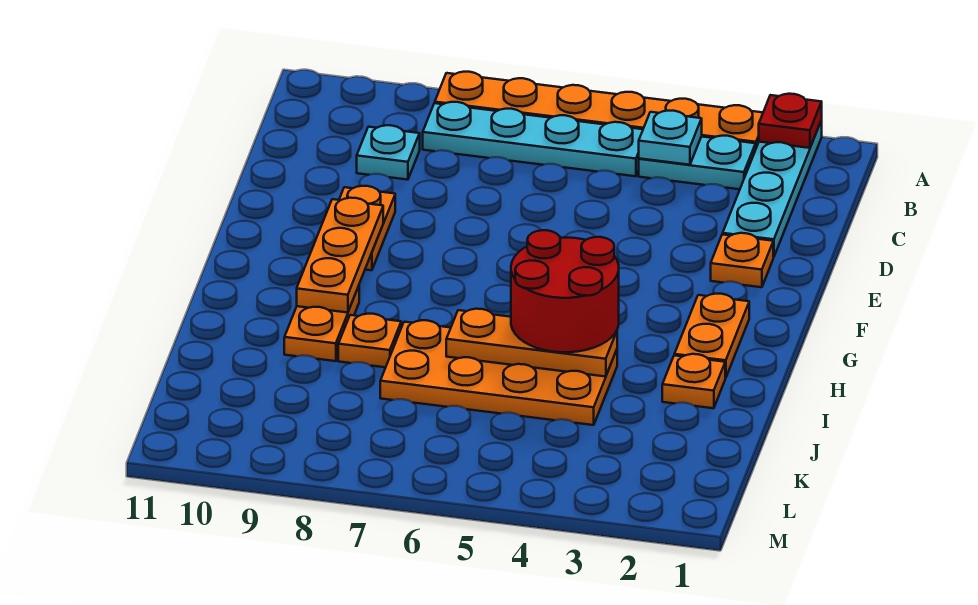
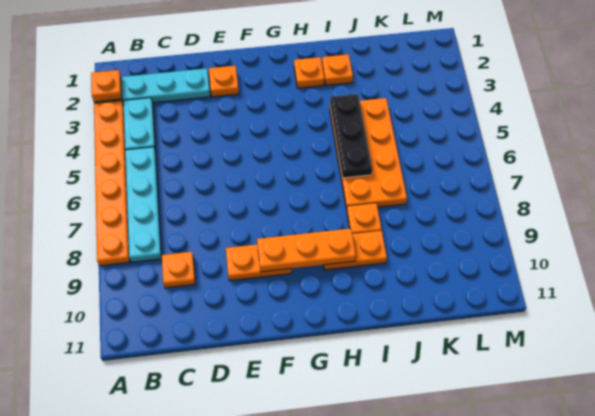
red 1x1 plate [759,94,822,148] -> orange 1x1 plate [91,70,122,102]
cyan 1x1 plate [639,111,702,165] -> none
cyan 1x1 plate [357,125,420,180] -> orange 1x1 plate [162,252,195,288]
orange 1x2 plate [674,294,749,378] -> orange 1x1 plate [294,57,325,88]
red 2x2 round brick [511,230,619,352] -> none
orange 1x3 plate [446,309,617,377] -> black 1x3 plate [330,94,372,178]

